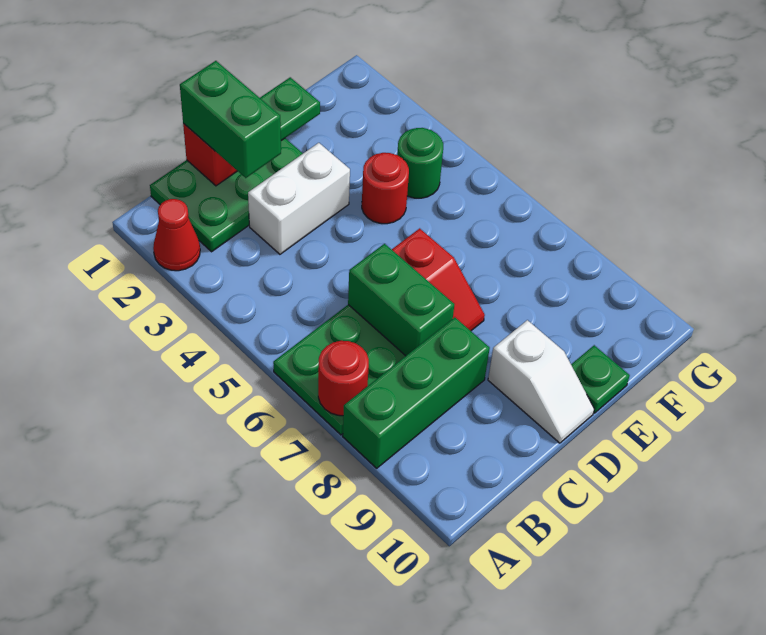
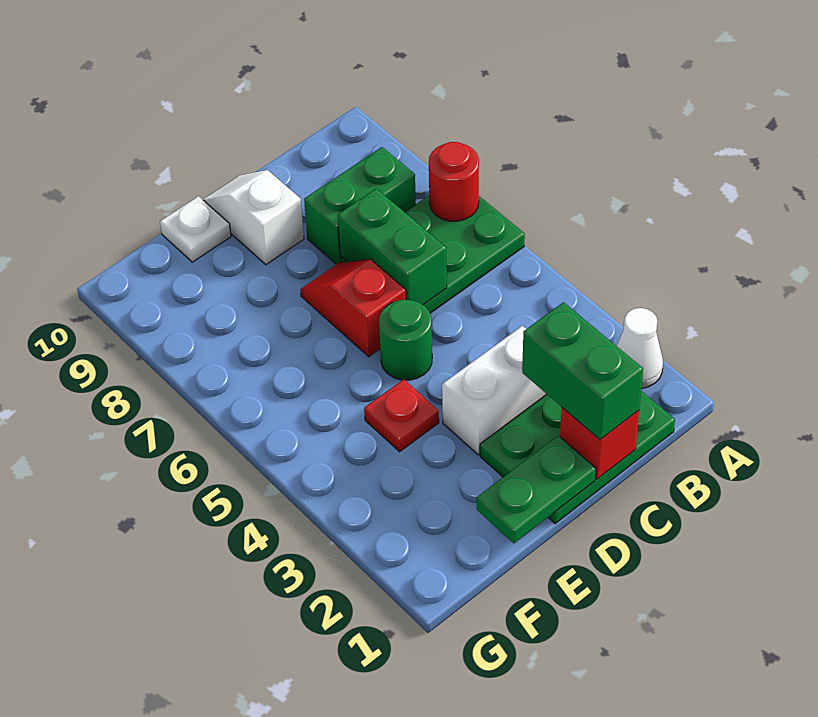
red 1x1 cone [153,199,200,271] -> white 1x1 cone [617,308,663,388]
green 1x3 brick [343,317,490,468] -> green 1x2 brick [304,147,416,264]
red 1x1 round brick [362,153,409,224] -> red 1x1 plate [364,379,439,452]
green 1x1 plate [571,345,630,413] -> white 1x1 plate [160,196,231,262]
green 1x1 round brick [397,128,443,198] -> green 1x1 round brick moved to [379,300,432,380]

